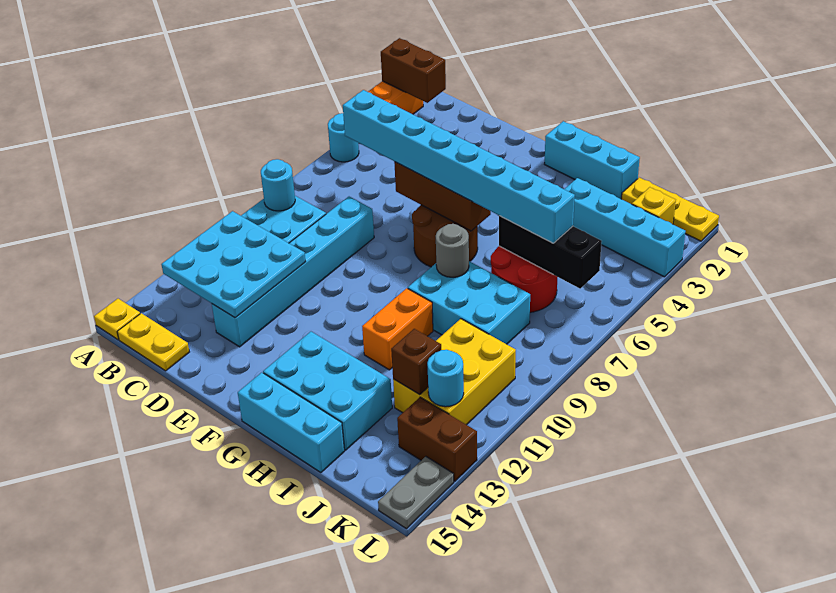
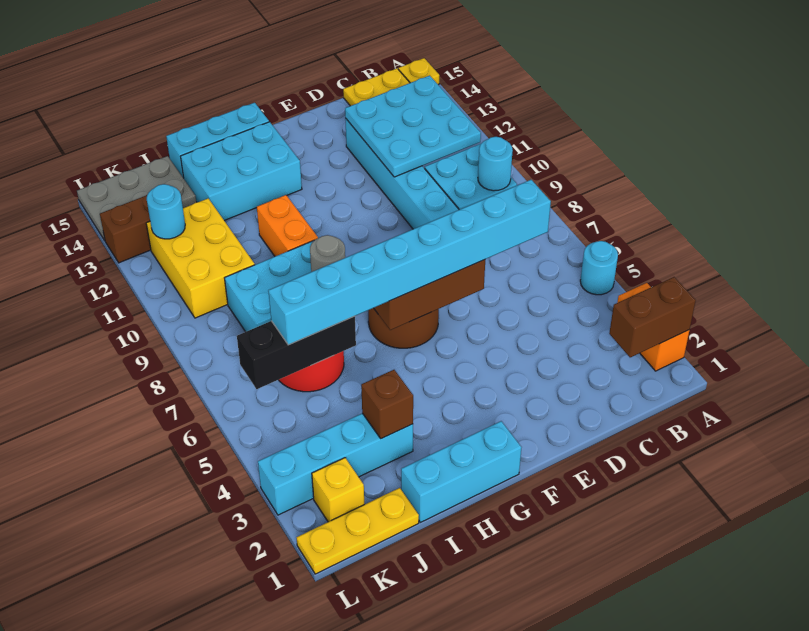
brown 1x1 brick [391,329,441,395] -> brown 1x1 brick moved to [361,370,413,439]
grey 1x2 plate [378,456,454,529] -> grey 2x3 plate [77,156,196,241]

